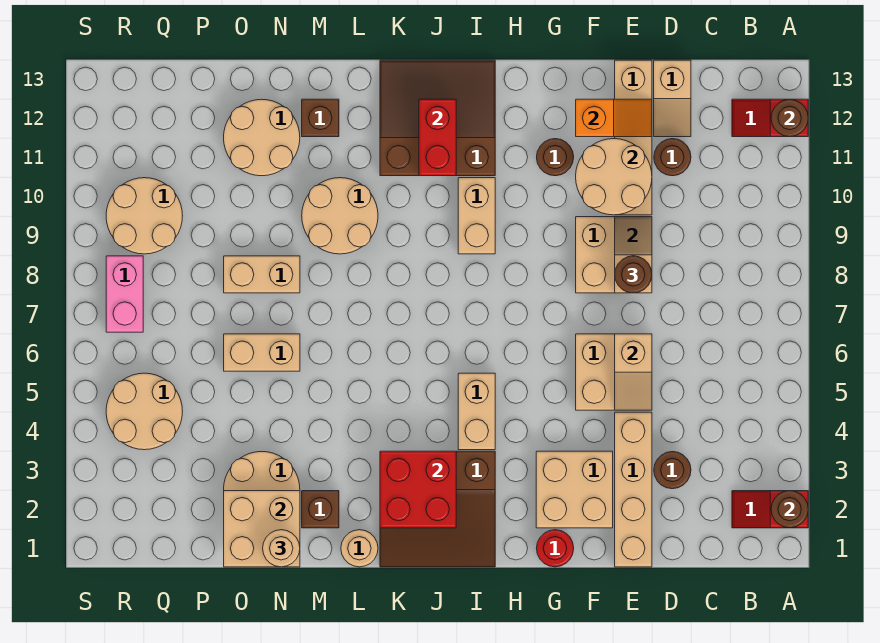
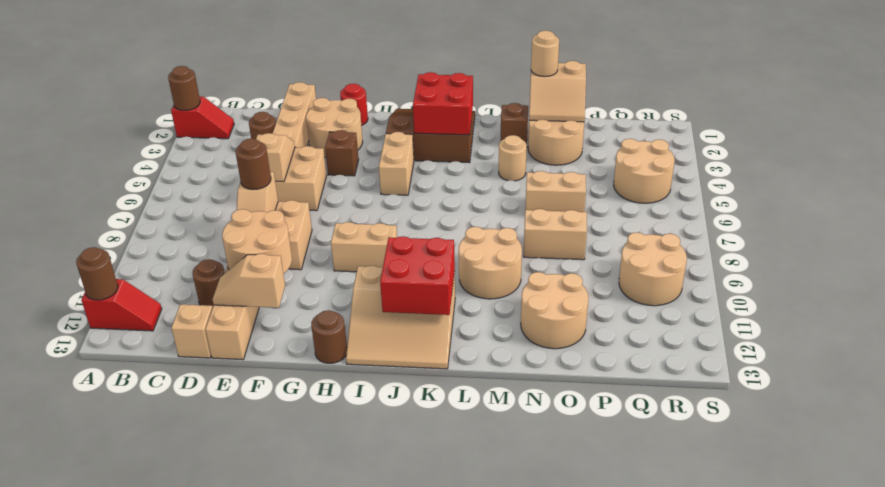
orange 1x2 slope [576,99,652,137] -> tan 1x2 slope [212,254,285,308]
tan 2x2 brick [536,451,613,528] -> tan 2x2 round brick [306,98,363,157]
brown 1x1 round brick [537,139,574,176] -> brown 1x1 round brick moved to [311,310,347,363]
tan 1x2 brick [458,178,495,254] -> tan 1x2 brick turned to [331,222,397,272]
brown 3x3 slope [380,60,495,176] -> tan 3x3 slope [346,266,455,369]
red 1x2 brick [419,99,456,176] -> red 2x2 brick [380,236,455,315]
tan 1x1 round brick [341,530,378,567] -> tan 1x1 round brick moved to [499,135,527,181]
brown 1x1 brick [302,99,339,137] -> brown 1x1 brick moved to [325,130,359,176]
tan 2x2 brick [224,491,300,567] -> tan 2x2 slope [529,61,586,122]
pink 1x2 brick [106,256,143,332] -> none

